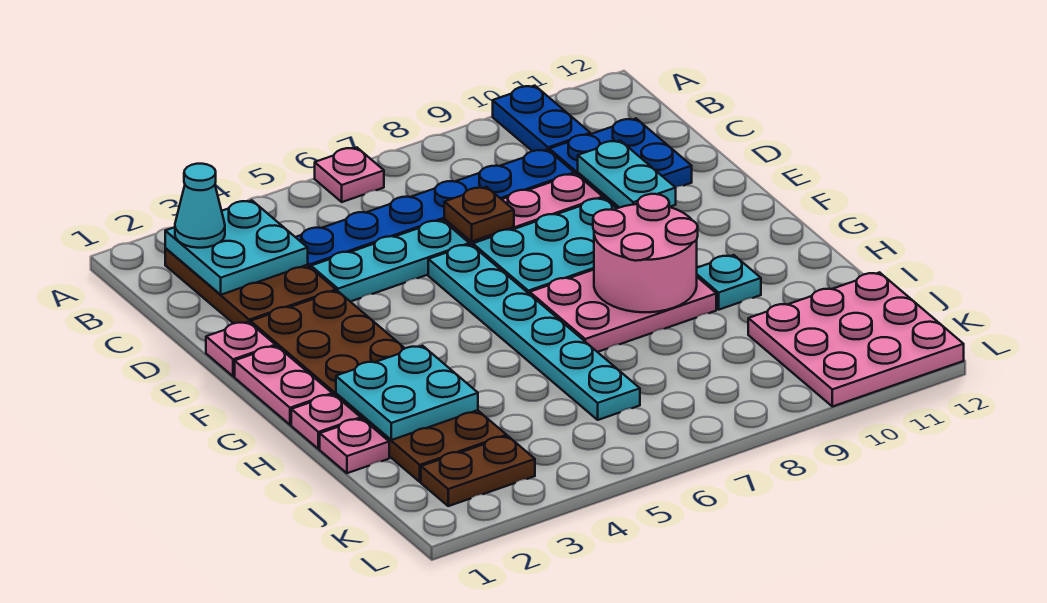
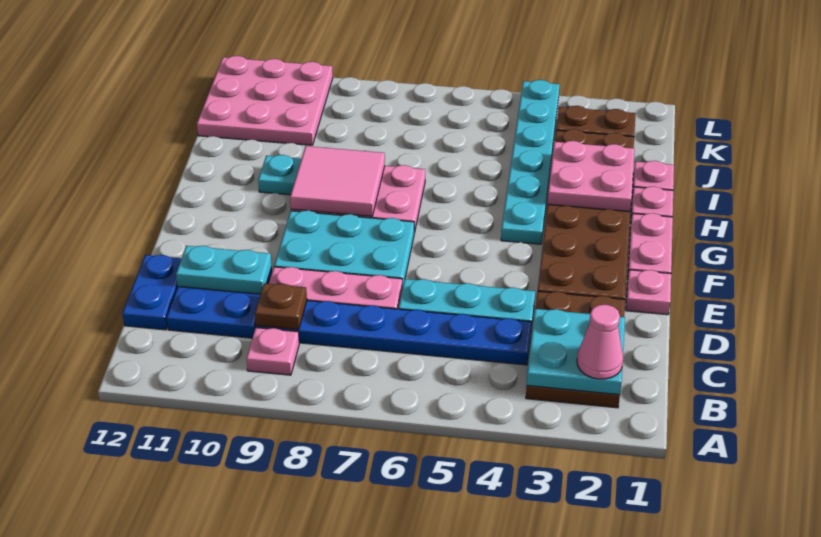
pink 1x1 plate [315,148,384,202] -> pink 1x1 plate moved to [246,328,299,375]
blue 1x2 plate [493,86,590,151] -> blue 1x2 plate moved to [122,255,181,330]
cyan 1x1 cone [175,164,225,248] -> pink 1x1 cone [577,305,623,379]
brown 1x1 plate [444,187,514,241] -> brown 1x1 plate moved to [255,283,307,330]
cyan 1x2 plate [578,141,676,208] -> cyan 1x2 plate turned to [176,246,272,294]
cyan 1x6 plate [428,244,640,420] -> cyan 1x6 plate moved to [501,80,560,244]
pink 2x2 round brick [593,194,698,312] -> pink 2x2 tile [290,146,385,216]
cyan 2x2 plate [336,346,478,440] -> pink 2x2 plate [548,141,634,212]

